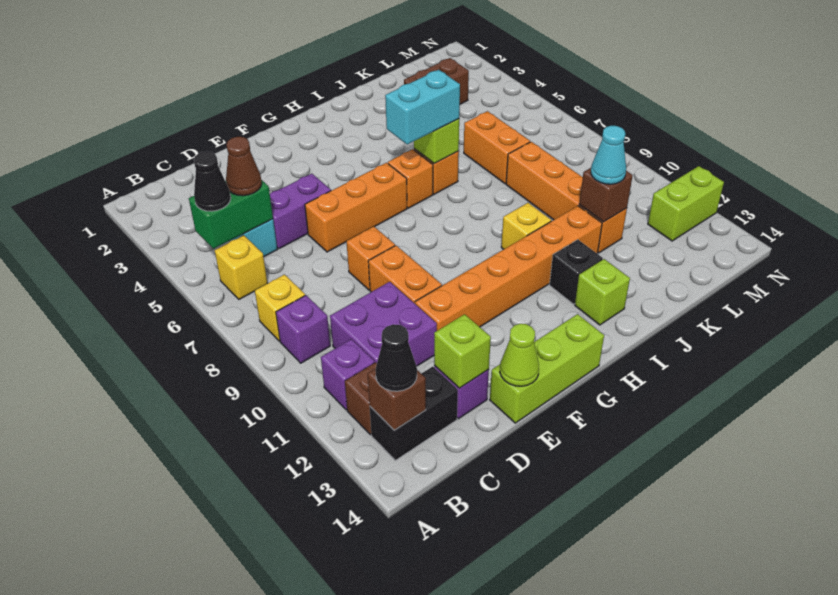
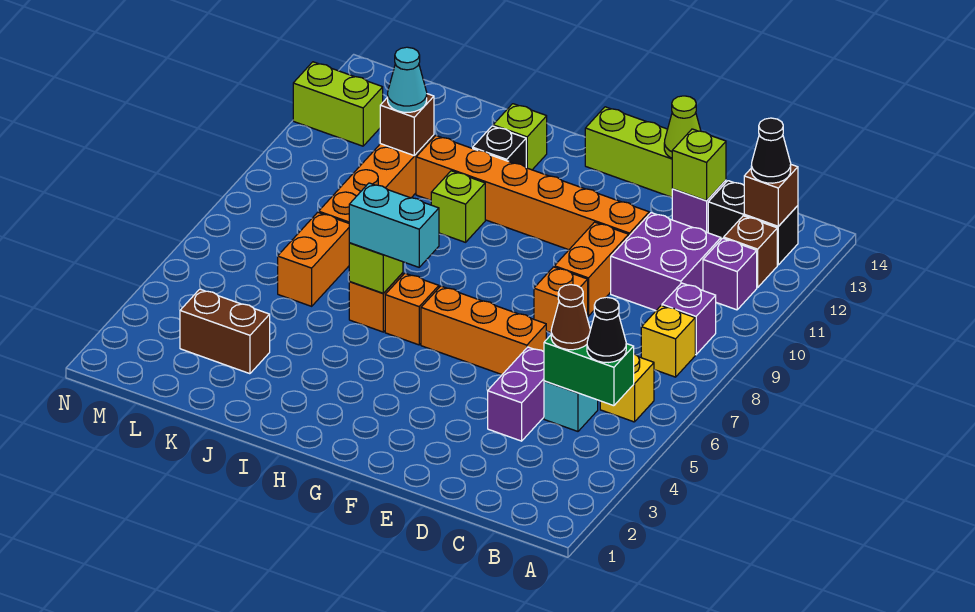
purple 1x2 brick [270,174,331,249] -> purple 1x2 brick turned to [488,347,544,441]
yellow 1x1 brick [501,203,551,249] -> lime 1x1 brick [431,171,485,242]

